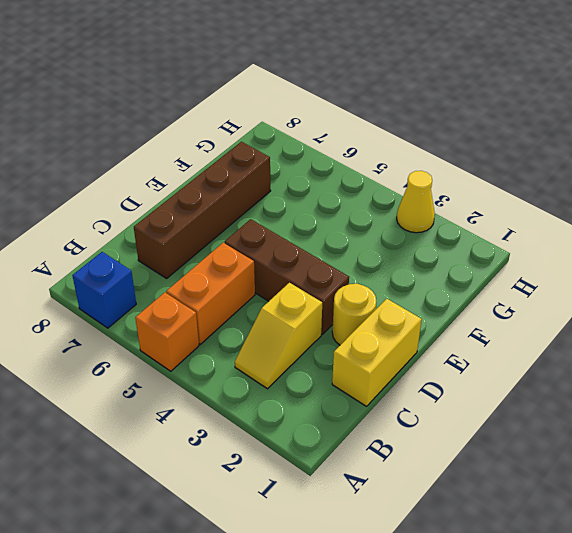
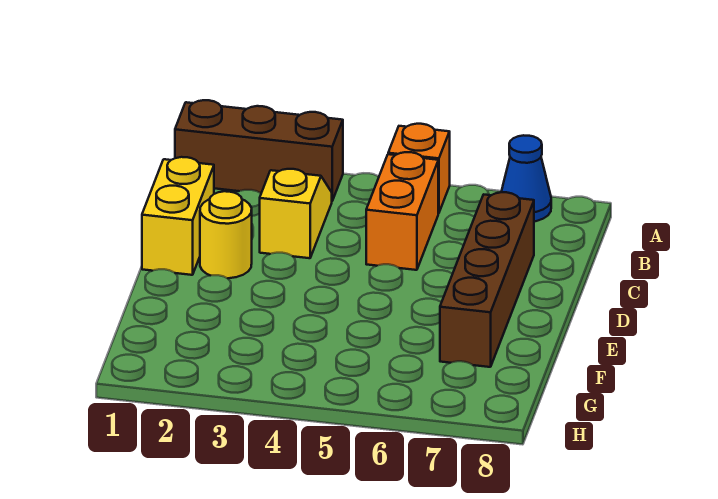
blue 1x1 brick [72,252,136,328] -> blue 1x1 cone [501,135,551,221]
brown 1x3 brick [225,219,349,334] -> brown 1x3 brick moved to [175,100,343,201]
yellow 1x1 cone [397,171,435,233] -> none

